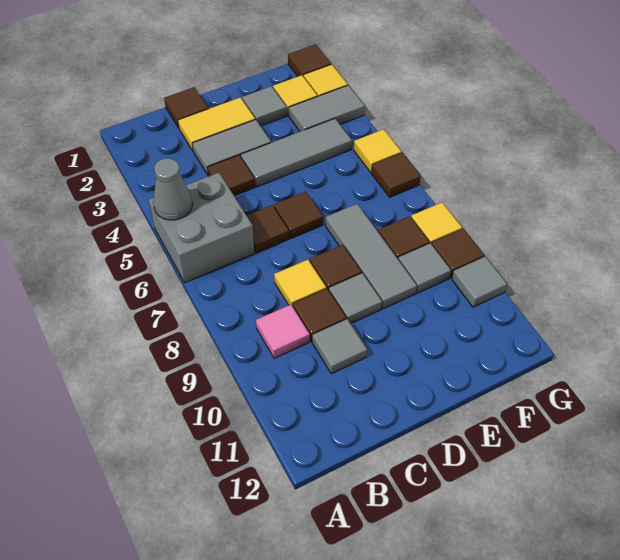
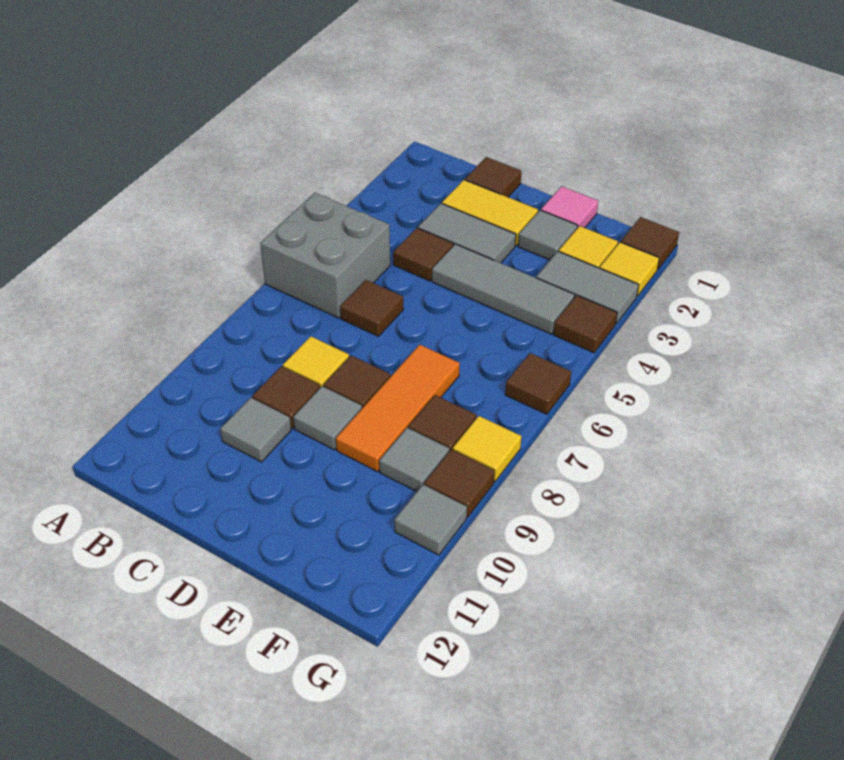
grey 1x1 cone [153,158,192,220] -> none
pink 1x1 tile [256,305,310,358] -> pink 1x1 tile moved to [541,186,598,228]
brown 1x1 tile [274,192,323,238] -> brown 1x1 tile moved to [554,295,617,353]
grey 1x3 tile [325,204,417,309] -> orange 1x3 tile [336,345,460,472]
yellow 1x1 tile [354,129,401,173] -> none

